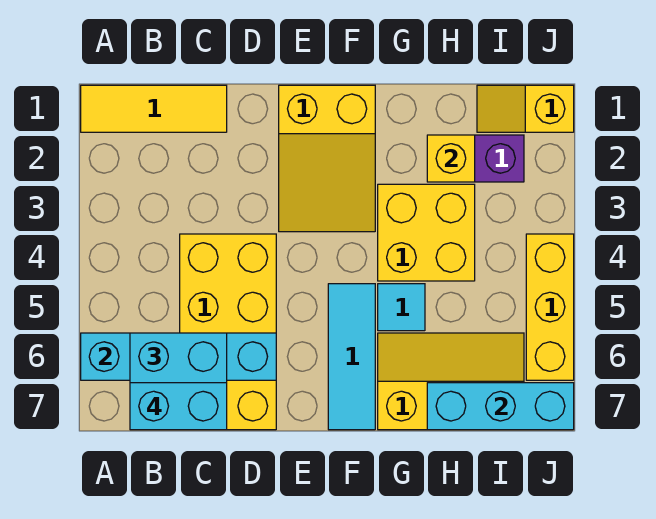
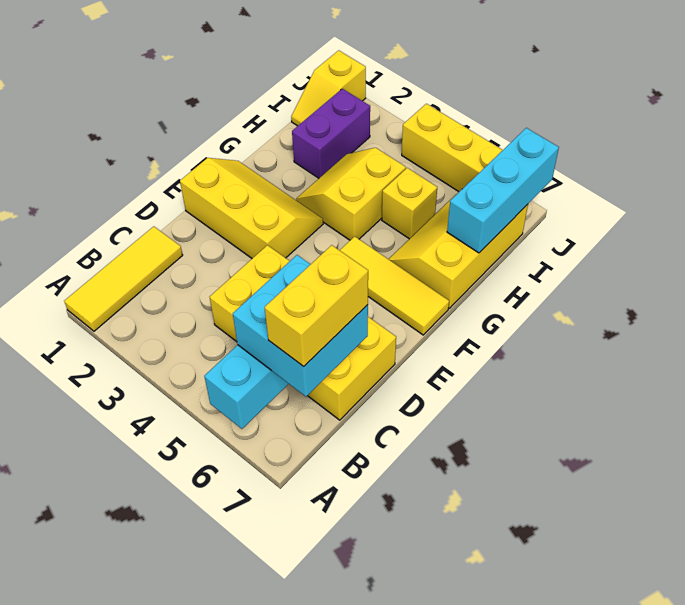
cyan 1x2 brick [130,383,227,430] -> yellow 1x2 brick [265,245,368,366]
yellow 2x3 slope [279,85,375,232] -> yellow 2x3 slope turned to [180,158,323,258]
cyan 1x3 tile [328,284,375,430] -> yellow 1x3 tile [340,236,449,335]
yellow 2x2 brick [378,184,475,281] -> yellow 2x2 slope [296,148,406,240]
cyan 1x1 tile [378,284,425,331] -> none
yellow 1x1 brick [427,135,475,182] -> yellow 1x1 brick moved to [382,168,437,239]

